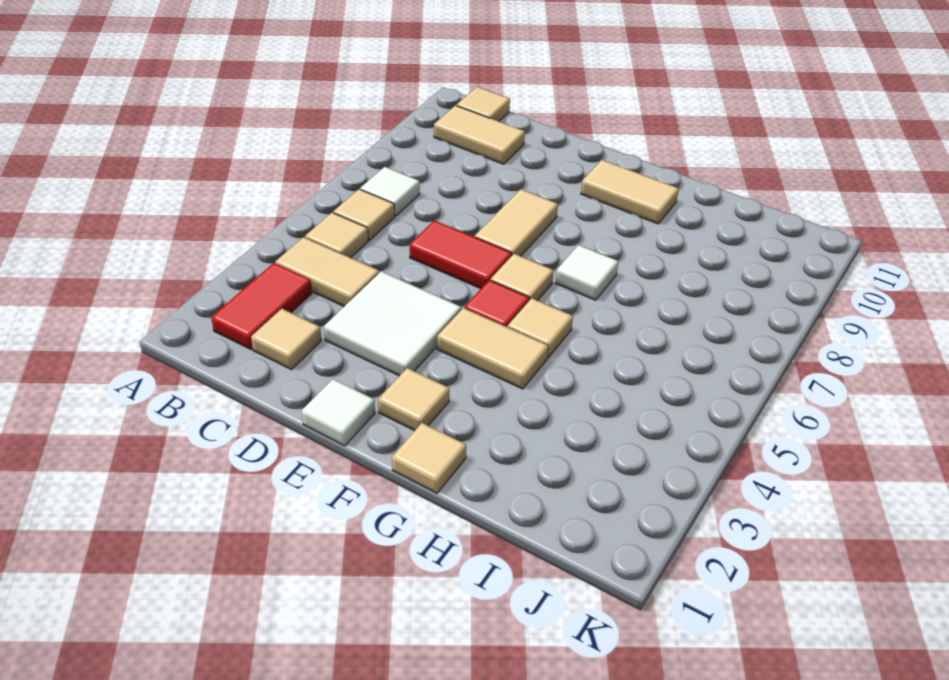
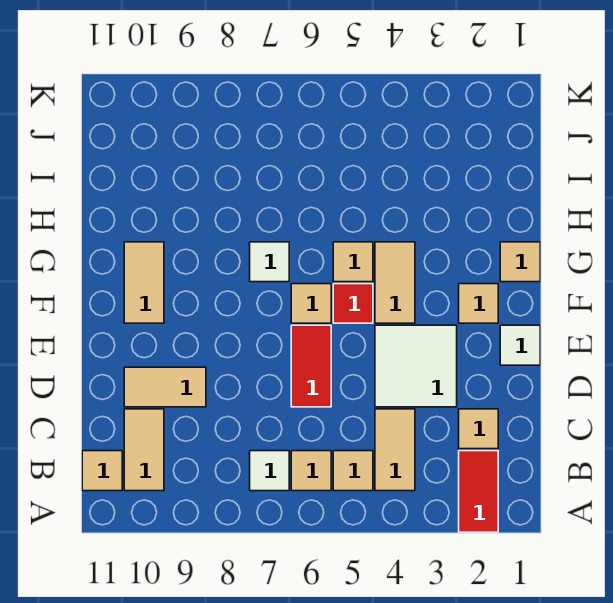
red 1x2 tile [211,263,312,349] -> red 1x2 tile turned to [459,451,498,532]
tan 1x2 tile [475,189,558,256] -> tan 1x2 tile moved to [124,367,206,407]

